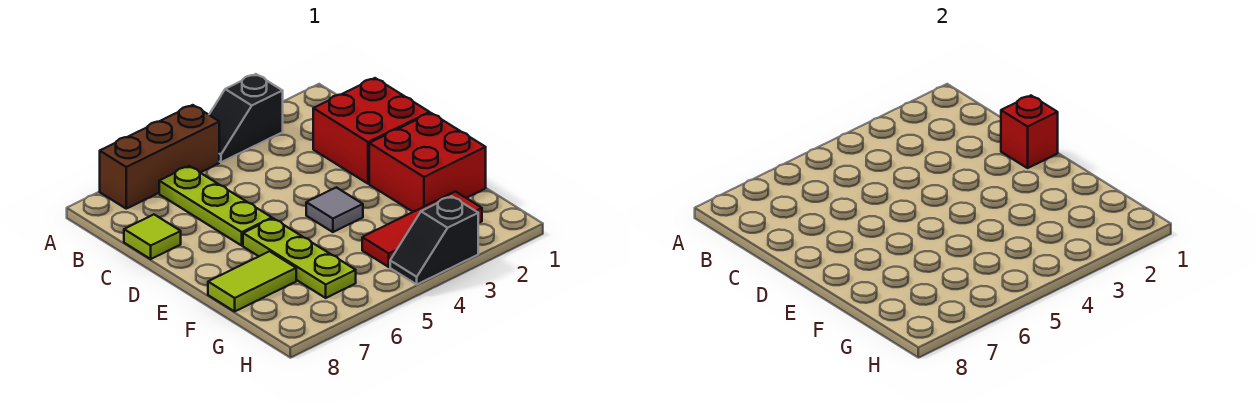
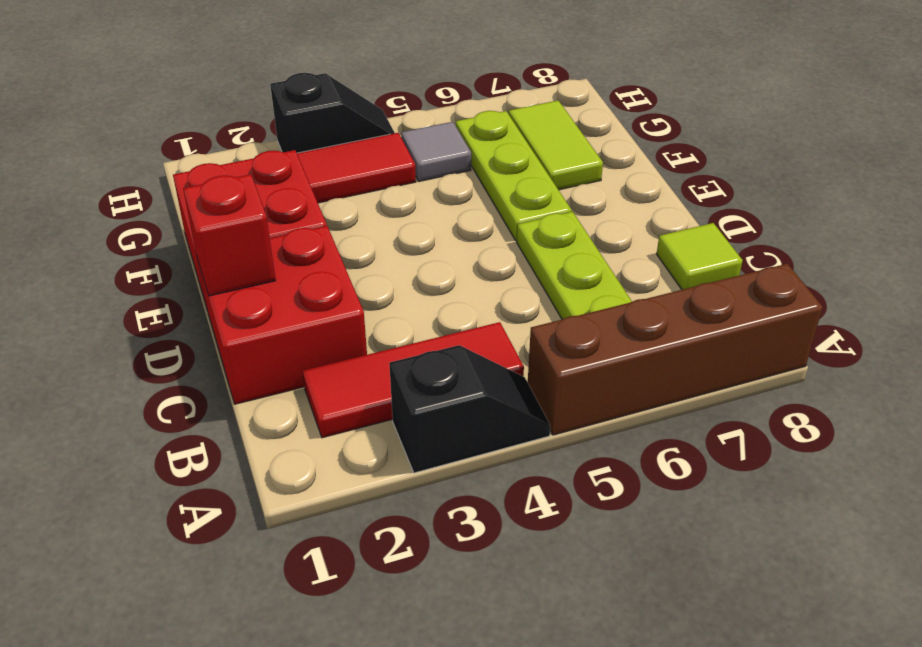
brown 1x3 brick [100,105,219,209] -> brown 1x4 brick [528,264,823,435]
none -> red 1x3 tile [303,322,524,438]
grey 1x1 tile [306,187,363,232] -> grey 1x1 tile moved to [401,122,471,181]
lime 1x2 tile [208,251,296,311] -> lime 1x2 tile turned to [509,100,603,190]

